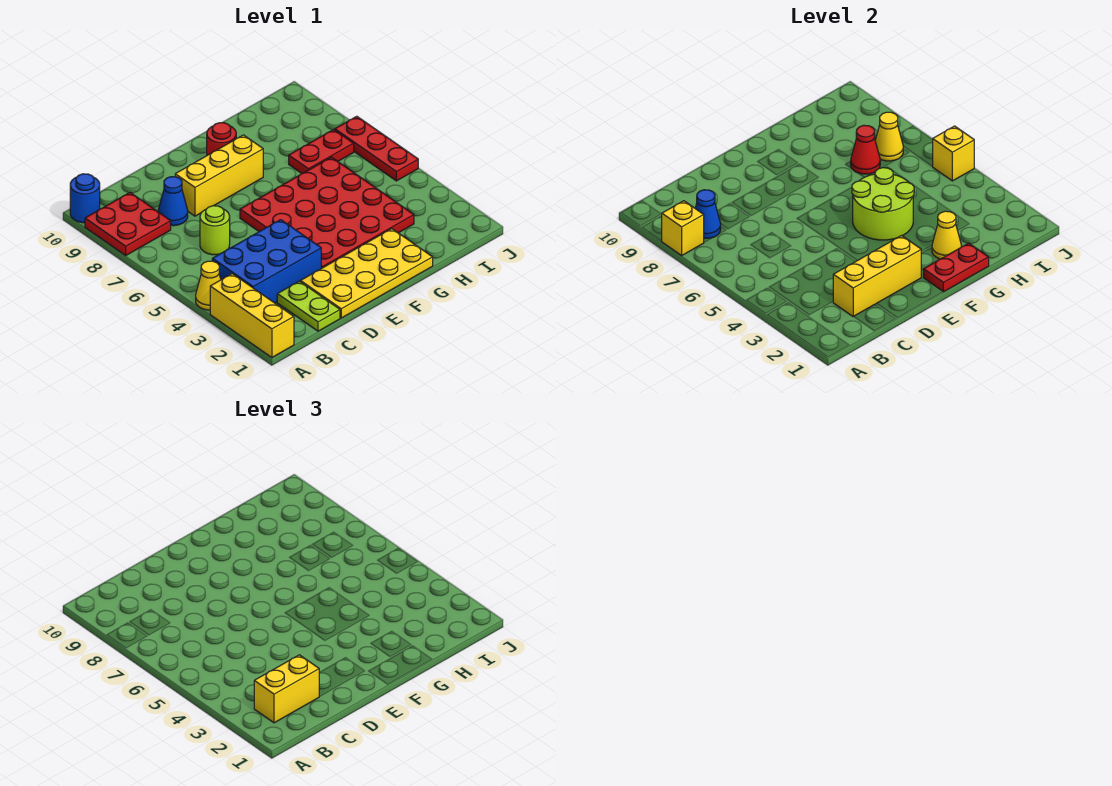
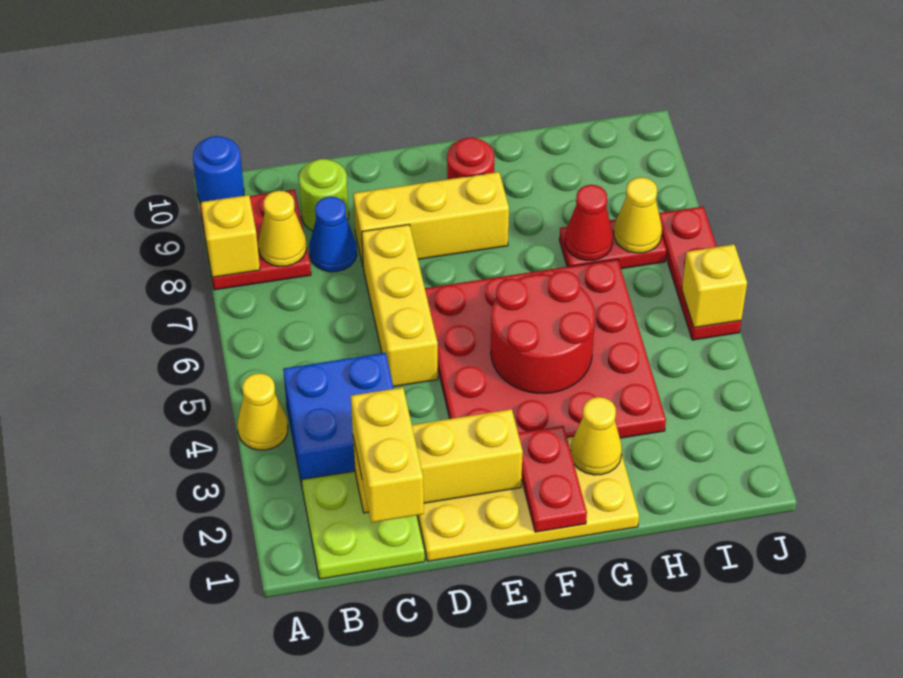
yellow 1x3 brick [210,274,294,357] -> yellow 1x3 brick moved to [362,225,438,387]
yellow 1x2 brick [254,655,319,723] -> yellow 1x2 brick turned to [351,387,424,523]
blue 2x3 brick [212,220,321,303] -> blue 2x2 brick [283,353,394,485]
blue 1x1 cone [695,190,721,238] -> yellow 1x1 cone [258,191,306,267]
lime 1x2 plate [277,281,340,331] -> lime 2x2 plate [302,471,425,579]
lime 1x1 round brick [200,206,230,255] -> lime 1x1 round brick moved to [299,159,349,231]
red 1x2 plate [924,243,989,292] -> red 1x2 plate turned to [518,426,587,532]
lime 2x2 round brick [852,168,914,240] -> red 2x2 round brick [491,271,595,394]

